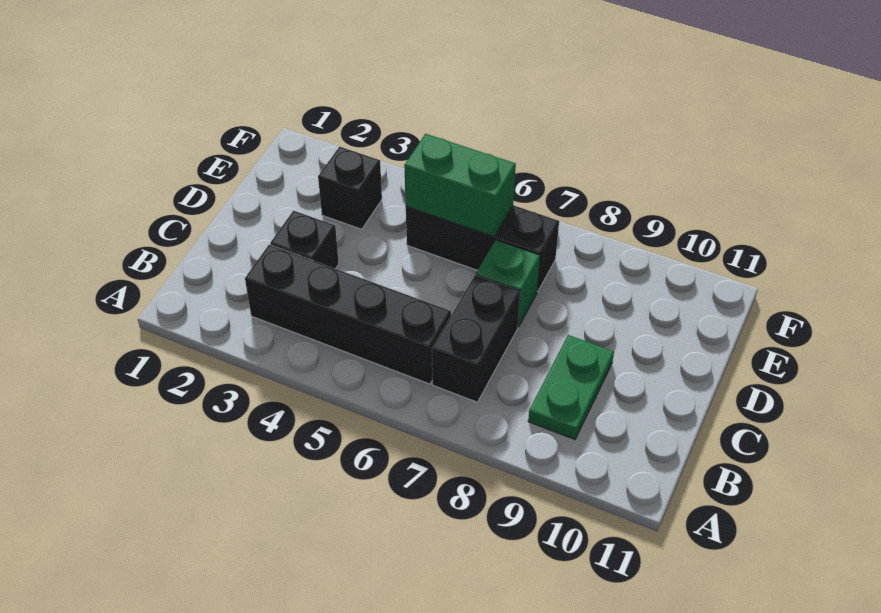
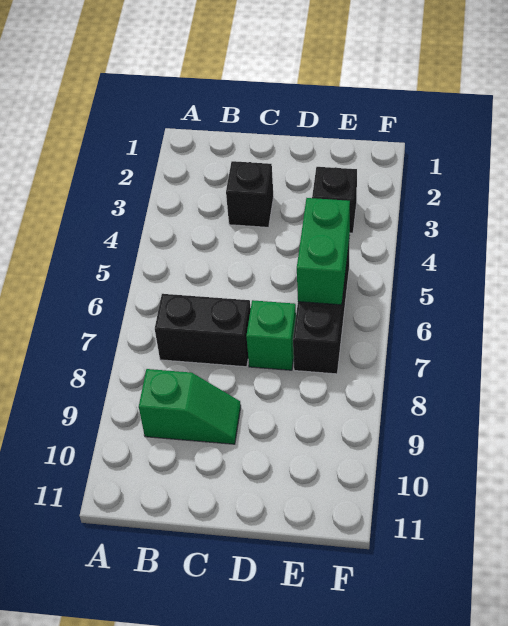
black 1x4 brick [245,245,451,384] -> none
green 1x2 plate [528,335,614,439] -> green 1x2 slope [139,369,241,444]

